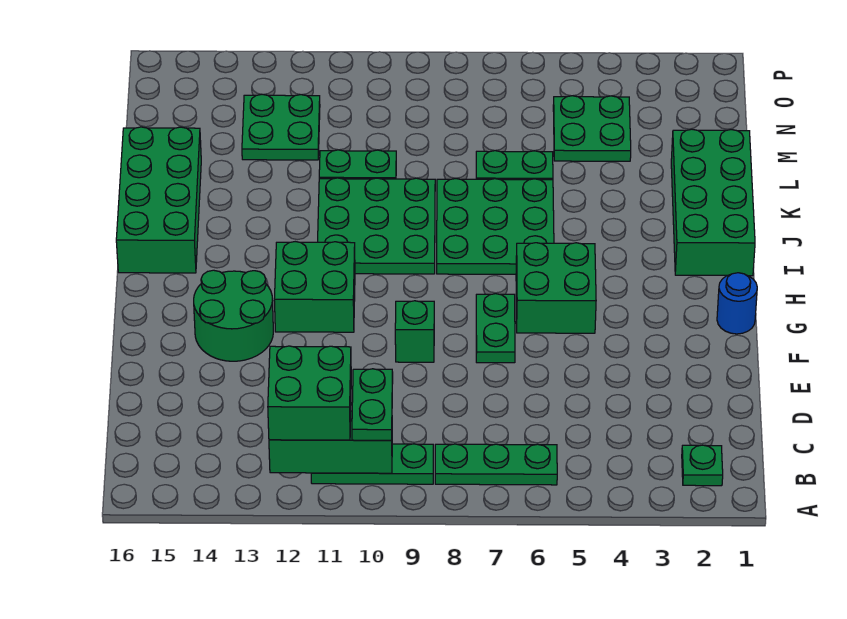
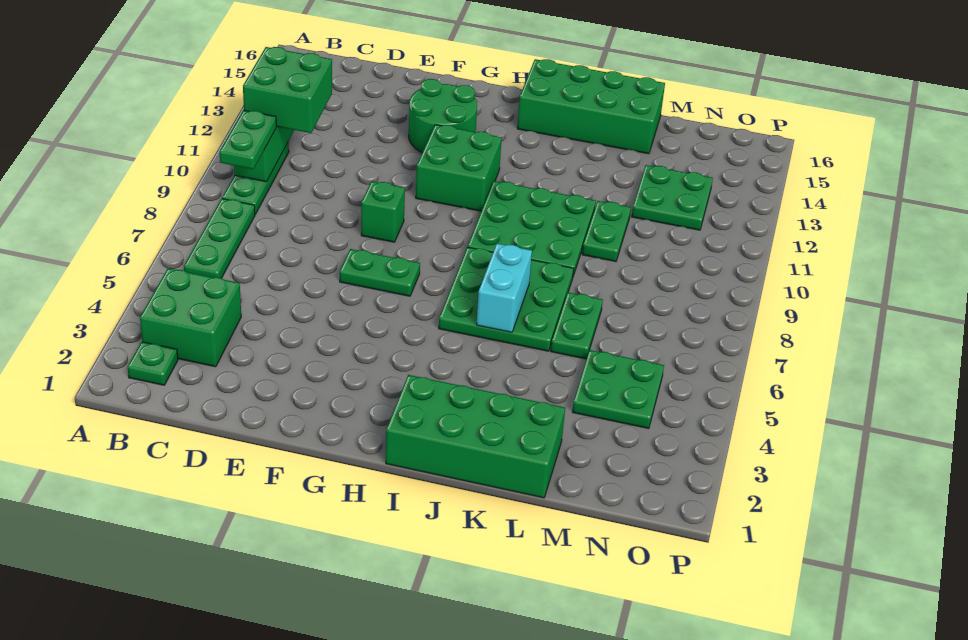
green 1x2 plate [352,369,393,440] -> green 1x2 plate turned to [220,110,276,169]
blue 1x1 round brick [717,273,757,334] -> none
green 2x2 brick [516,243,596,333] -> green 2x2 brick moved to [140,268,241,367]
none -> cyan 1x2 brick [477,244,532,332]

